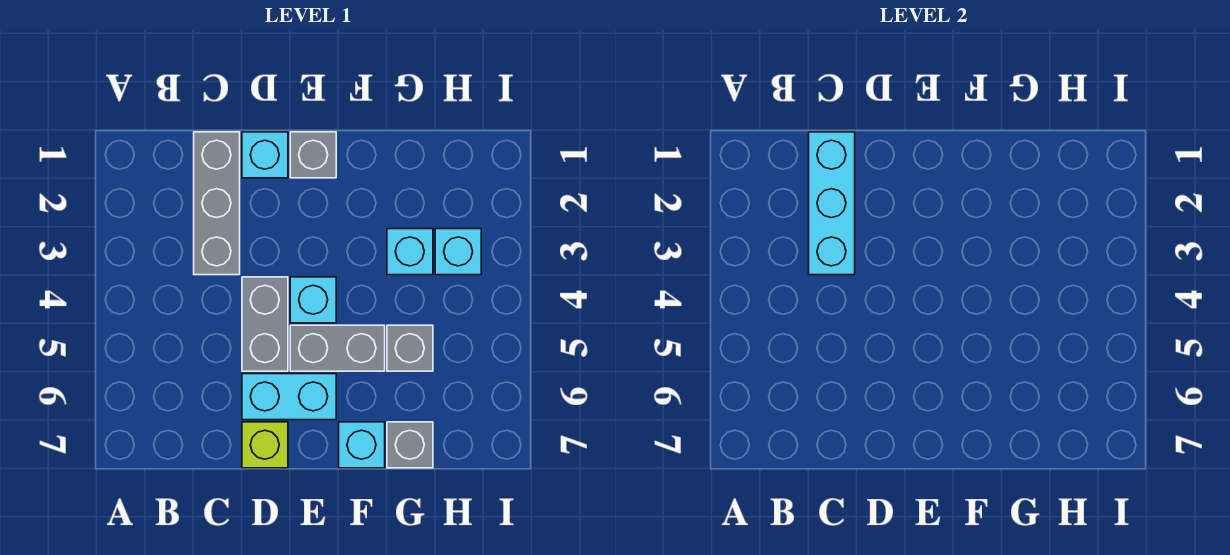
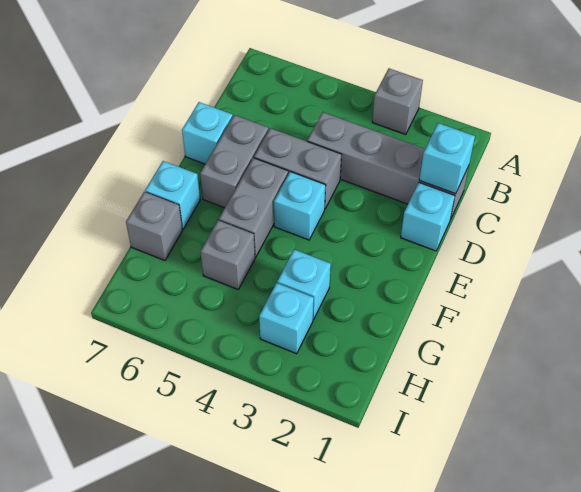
grey 1x3 brick [194,132,240,275] -> grey 1x4 brick [307,112,469,220]
cyan 1x3 brick [809,132,855,275] -> cyan 1x1 brick [419,123,475,194]
cyan 1x2 brick [242,374,336,420] -> grey 1x2 brick [200,115,268,208]
lime 1x1 brick [242,422,288,468] -> cyan 1x1 brick [182,102,233,164]
grey 1x1 brick [290,132,336,178] -> grey 1x1 brick moved to [372,68,423,135]

